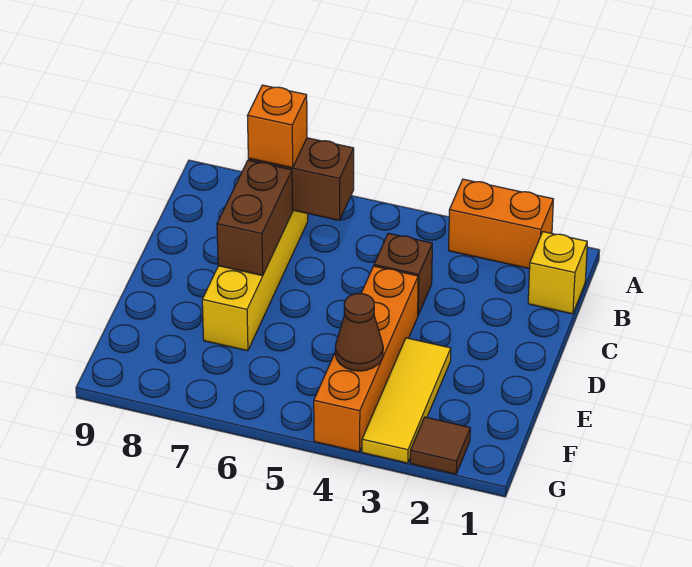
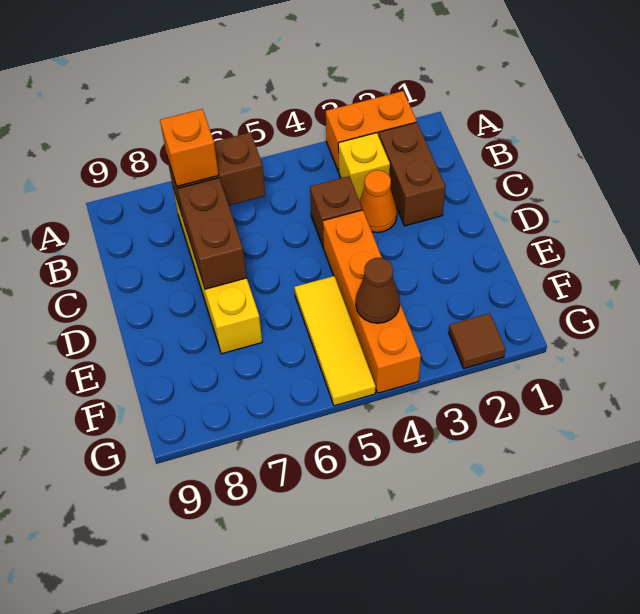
yellow 1x1 brick [528,232,587,314] -> yellow 1x1 brick moved to [338,133,390,201]
none -> brown 1x2 brick [379,122,445,226]
none -> orange 1x1 cone [360,170,397,233]
yellow 1x3 tile [362,338,451,463] -> yellow 1x3 tile moved to [294,276,376,406]

